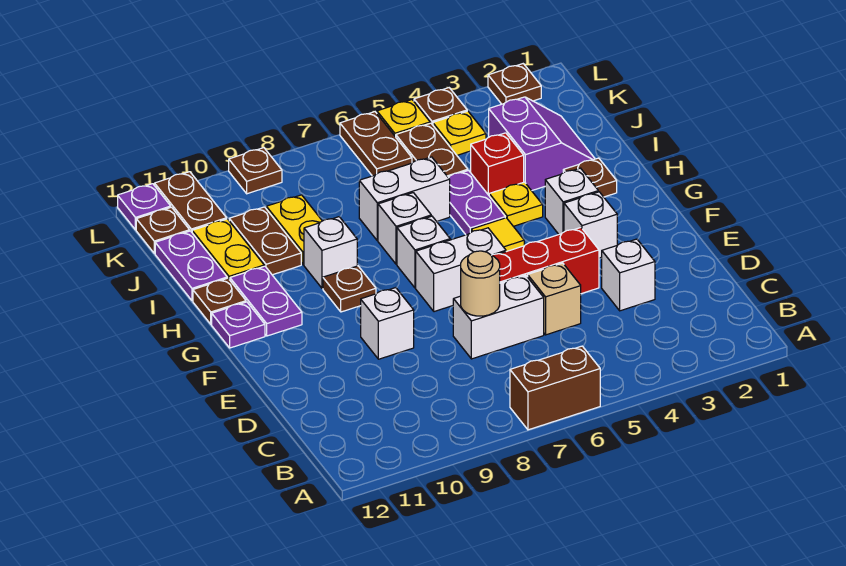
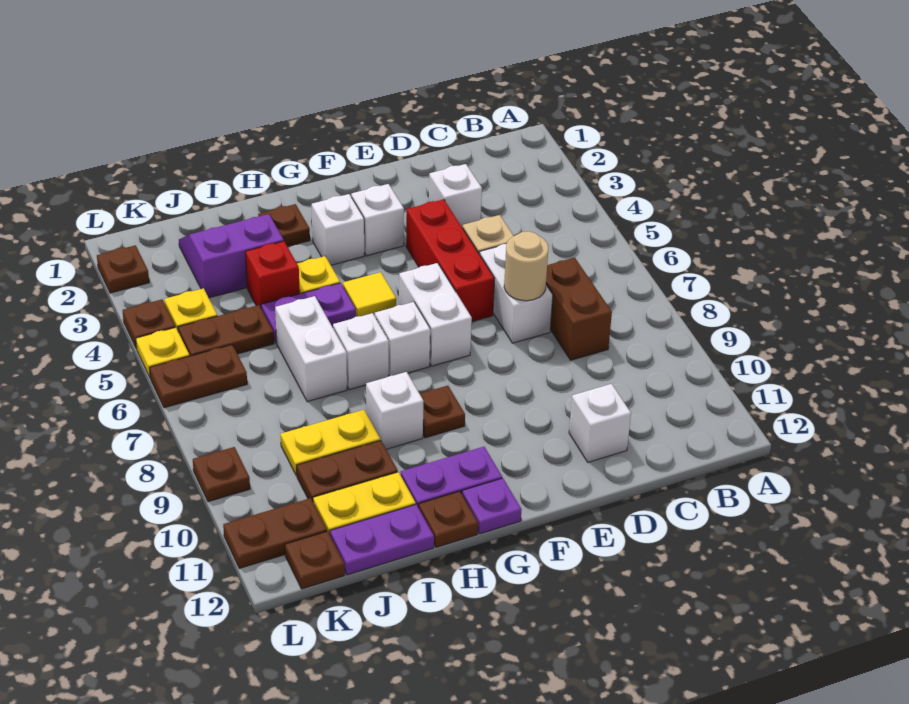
brown 1x2 brick [510,346,600,430] -> brown 1x2 brick moved to [546,258,612,360]
white 1x1 brick [361,288,414,359] -> white 1x1 brick moved to [569,384,631,462]
purple 1x1 plate [118,184,171,230] -> none

